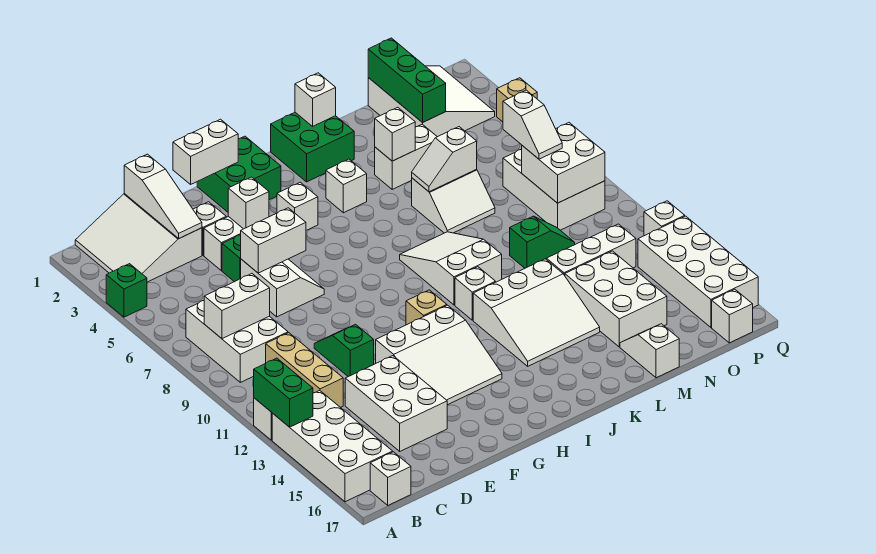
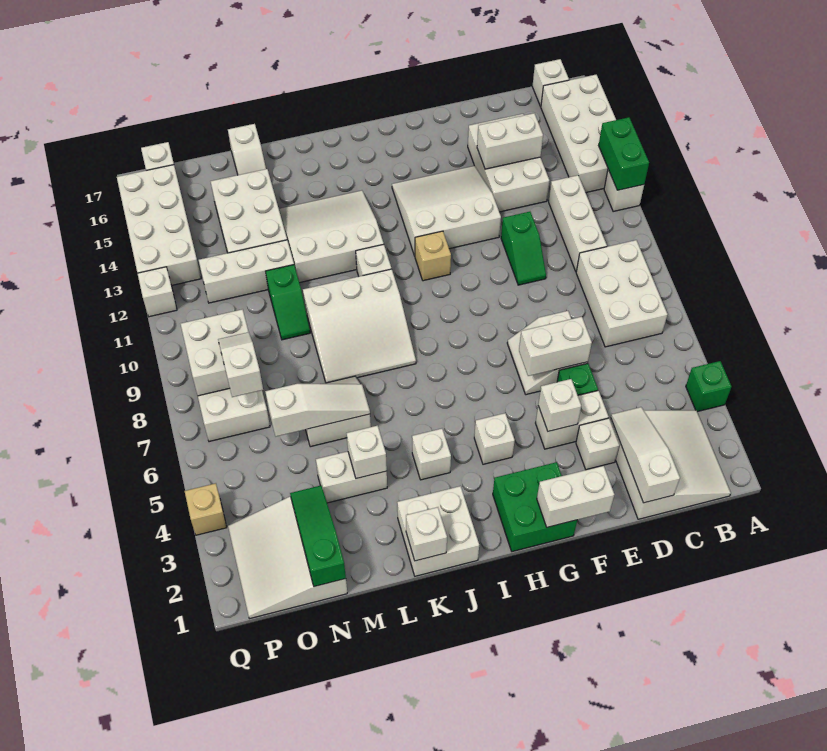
white 1x2 brick [204,274,270,339] -> white 1x2 brick moved to [477,113,543,169]
tan 1x3 brick [266,333,343,407] -> white 1x3 brick [549,175,607,271]
green 2x2 brick [271,112,354,182] -> white 2x2 brick [397,486,479,576]
white 2x3 slope [400,232,502,305] -> white 3x3 slope [303,269,416,383]
white 1x2 slope [412,127,477,192] -> white 1x3 slope [265,384,370,436]
green 1x2 slope [510,216,575,268] -> green 1x2 slope turned to [266,265,310,340]
green 1x3 brick [368,38,446,123] -> green 1x3 slope [290,485,346,587]

